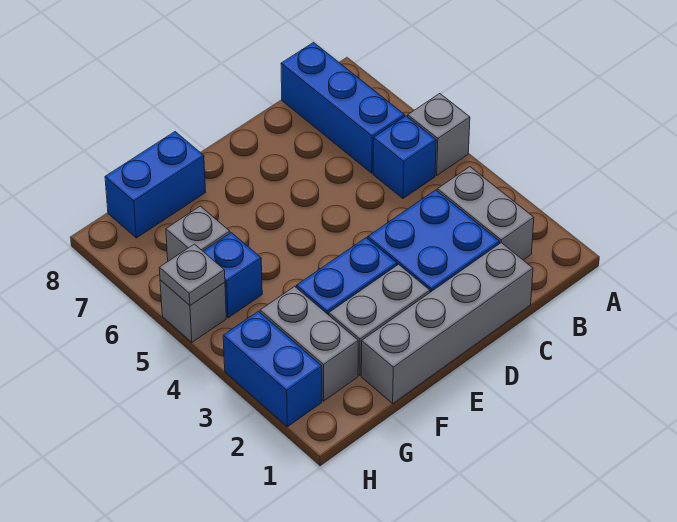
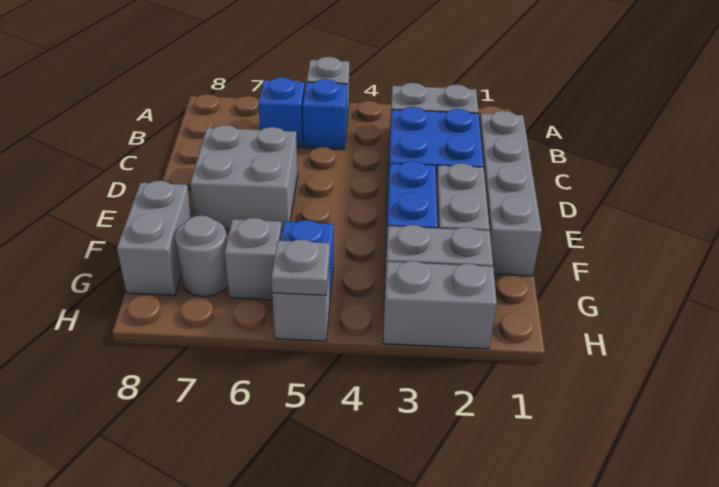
blue 1x3 brick [281,43,405,173] -> blue 1x1 brick [259,77,305,148]
none -> grey 2x2 brick [190,125,298,230]
blue 1x2 brick [105,132,206,238] -> grey 1x2 brick [117,181,192,295]
none -> grey 1x1 round brick [175,215,228,297]
blue 1x2 brick [223,311,322,427] -> grey 1x2 brick [383,261,497,349]

